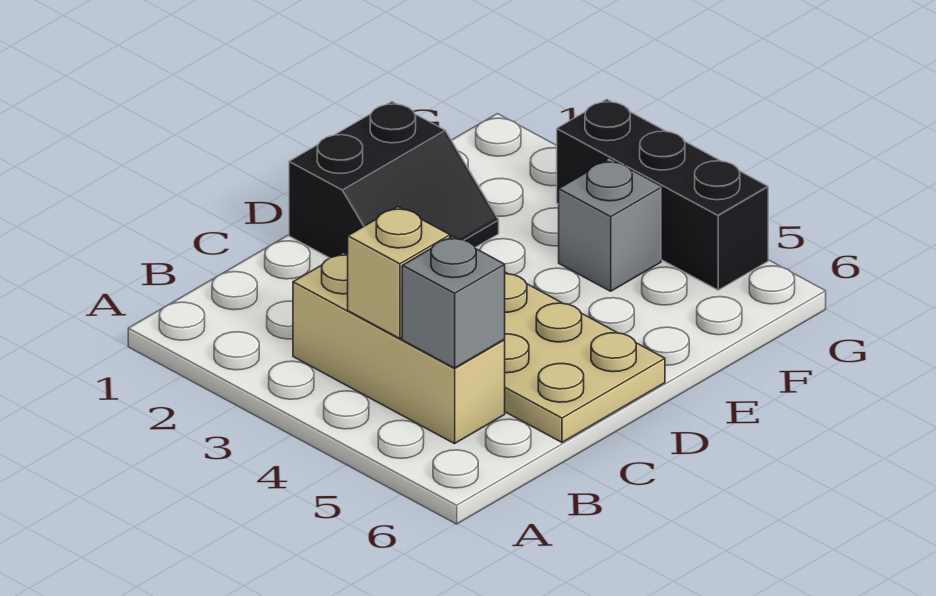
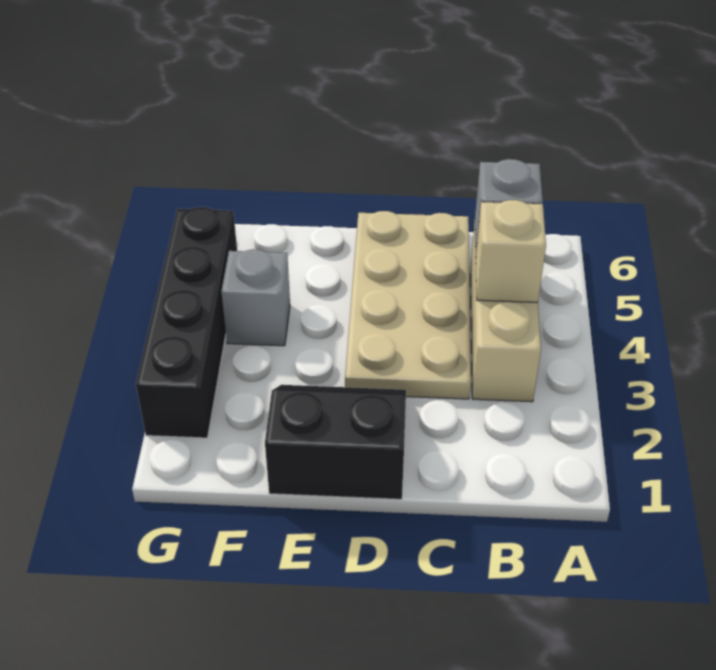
black 1x3 brick [557,99,768,290] -> black 1x4 brick [136,207,237,438]

